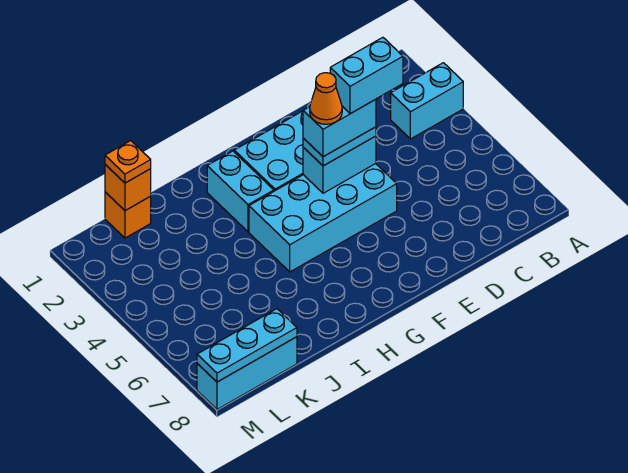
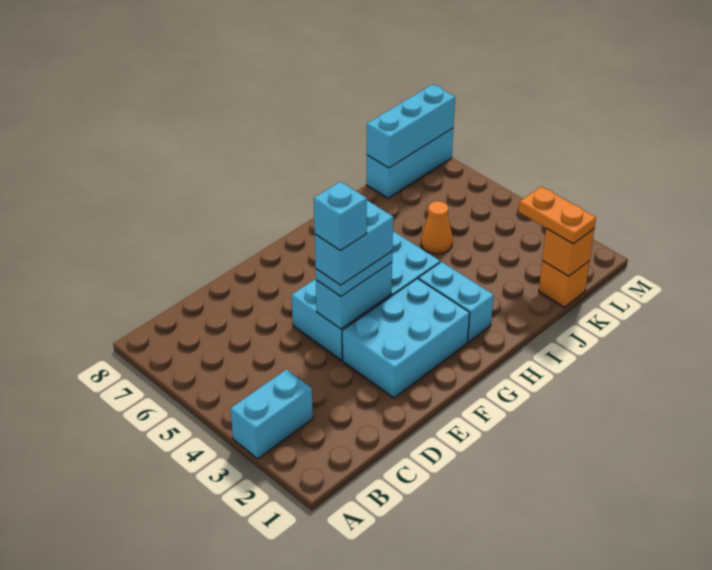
cyan 1x2 brick [330,37,403,114] -> cyan 1x1 brick [314,182,367,251]
orange 1x1 cone [310,73,342,124] -> orange 1x1 cone moved to [421,201,453,254]
orange 1x1 plate [105,141,151,183] -> orange 1x2 plate [519,186,596,244]
cyan 1x3 plate [197,309,297,382] -> cyan 1x3 brick [367,84,455,168]

